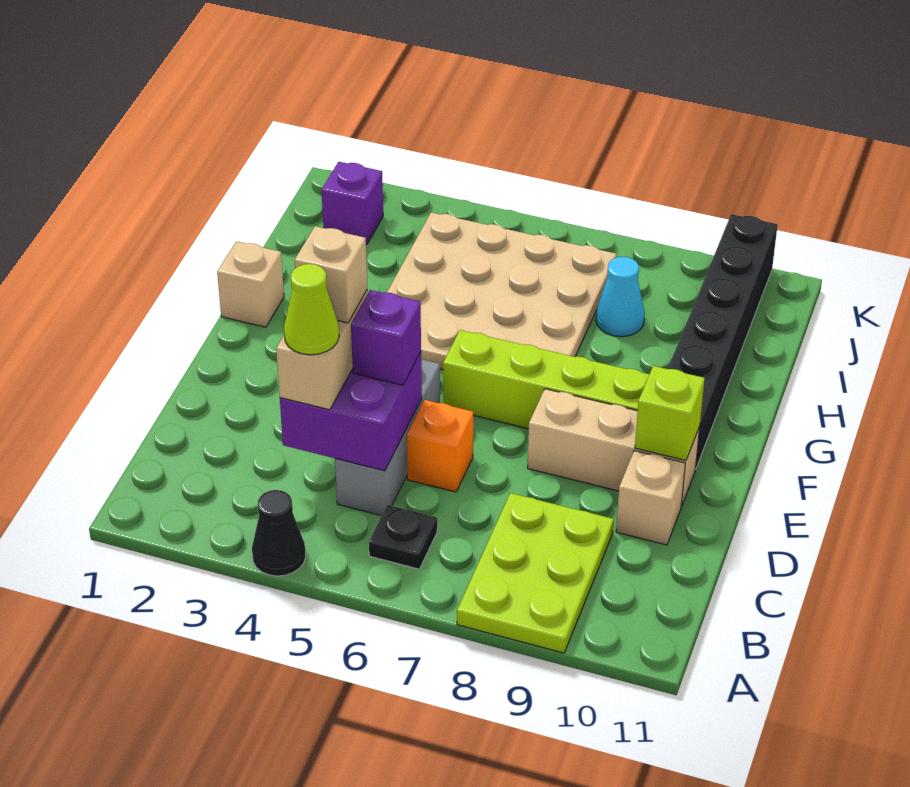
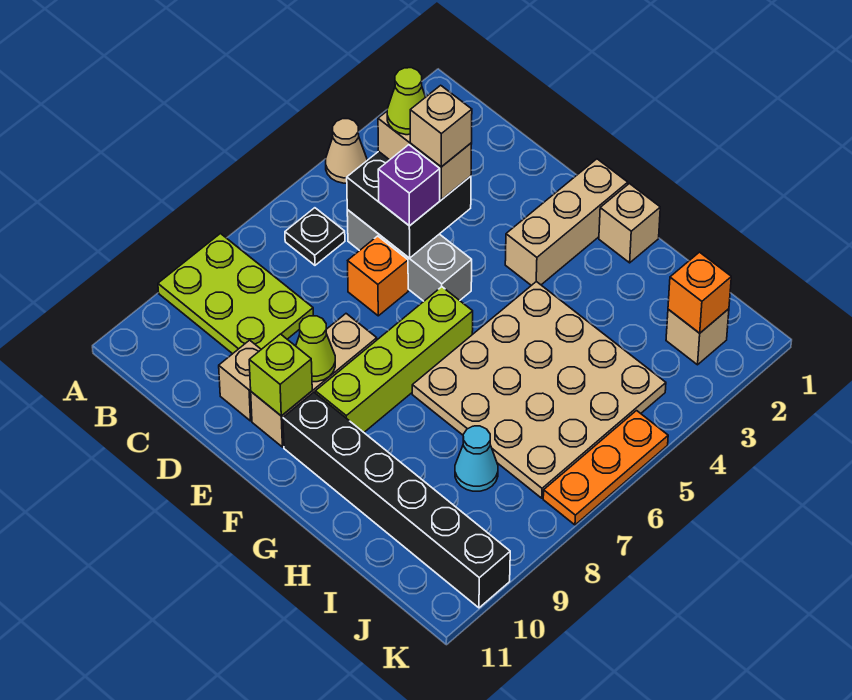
black 1x1 cone [252,490,306,576] -> tan 1x1 cone [326,119,367,183]
purple 2x2 brick [280,352,422,471] -> black 2x2 brick [347,151,471,258]
none -> lime 1x1 cone [296,316,335,382]
none -> tan 1x3 brick [505,159,628,285]
purple 1x1 brick [322,162,383,244] -> tan 1x1 brick [666,309,729,365]
none -> orange 1x1 brick [668,252,731,333]
none -> orange 1x3 plate [543,411,668,525]

